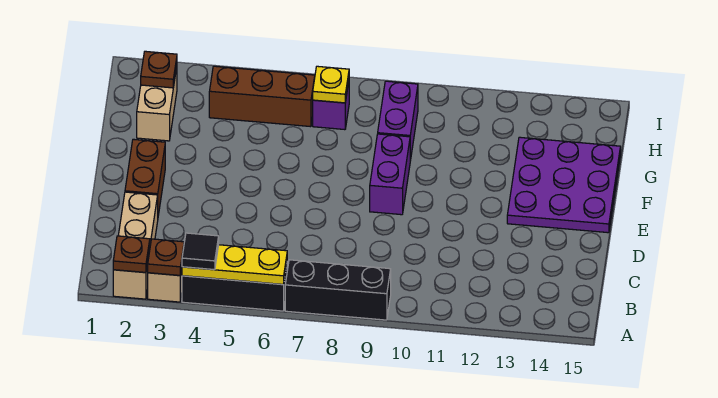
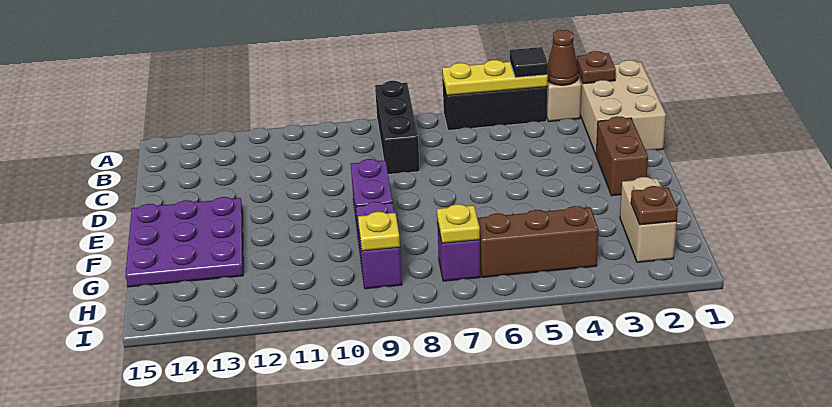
tan 1x3 brick [113,192,158,299] -> tan 2x3 brick [578,60,666,154]
brown 1x1 plate [148,239,184,275] -> brown 1x1 cone [548,30,579,85]
black 1x3 brick [285,260,391,320] -> black 1x3 brick turned to [375,81,420,175]
none -> yellow 1x1 plate [358,212,400,251]

